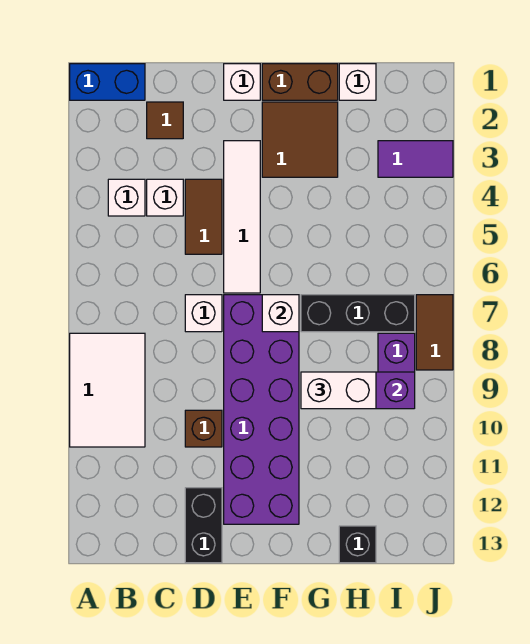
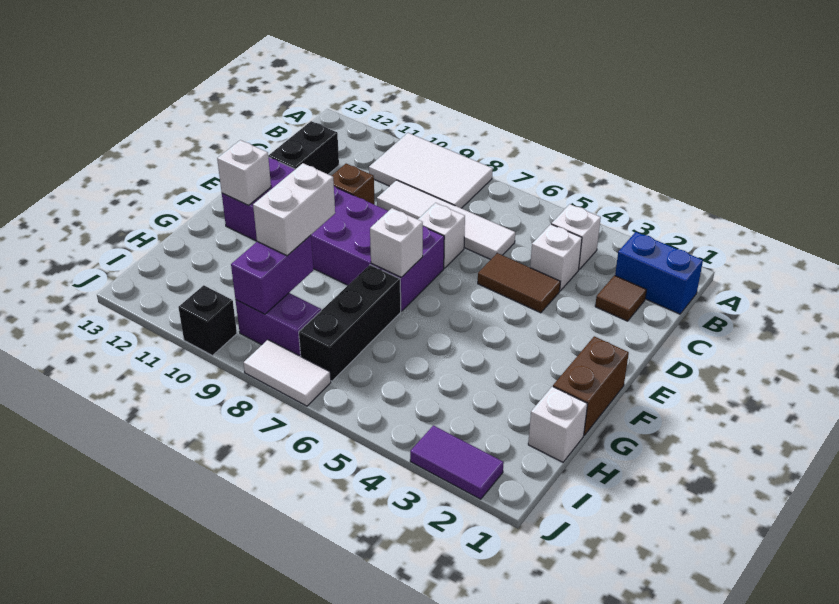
blue 1x2 brick [70,64,145,100] -> blue 1x2 brick turned to [615,232,703,314]
black 1x2 brick [185,488,222,563] -> black 1x2 brick turned to [268,121,339,174]
white 1x1 brick [224,64,260,100] -> white 1x1 brick moved to [217,140,271,205]
white 1x4 tile [224,141,260,293] -> white 1x4 tile moved to [377,180,515,260]
brown 2x2 tile [262,102,338,177] -> none
black 1x1 brick [339,526,376,563] -> black 1x1 brick moved to [178,285,237,356]
purple 1x2 tile [378,141,453,177] -> purple 1x2 tile turned to [410,426,504,499]
brown 1x2 tile [416,295,453,370] -> white 1x2 tile [244,340,331,406]

